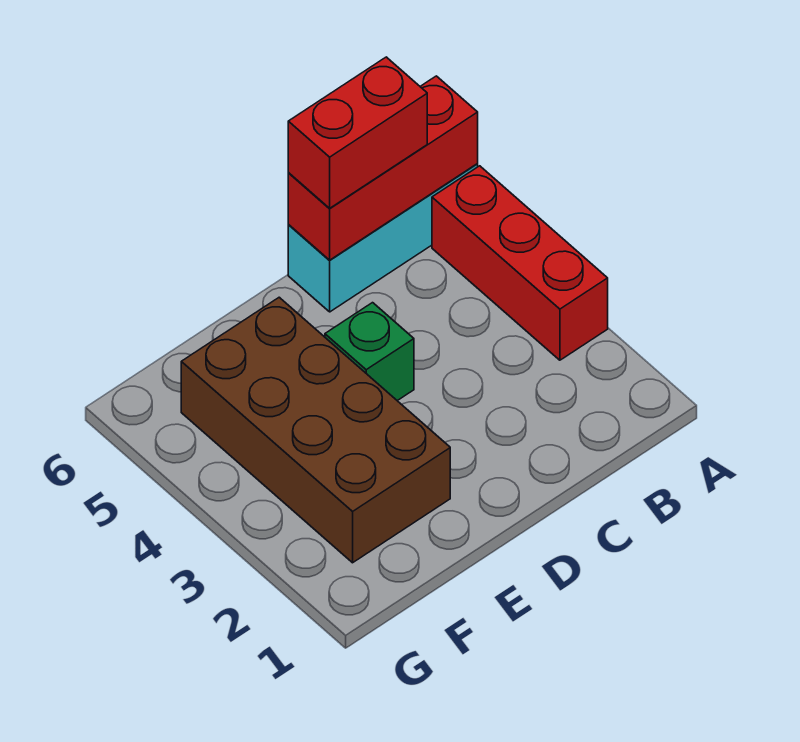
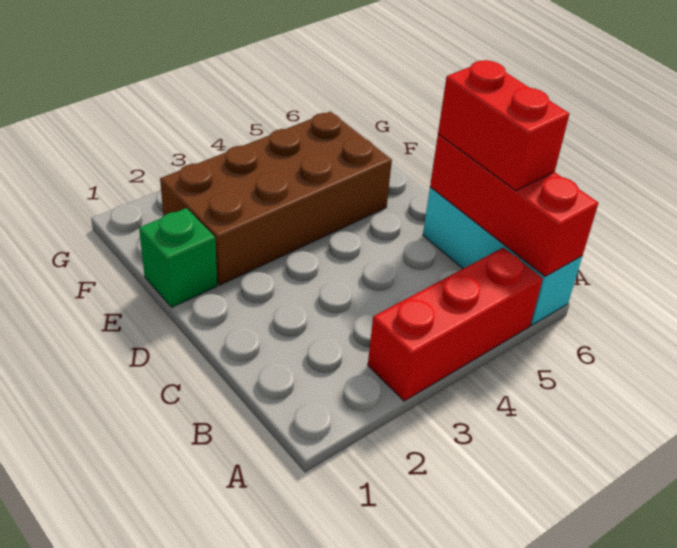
green 1x1 brick [325,303,414,401] -> green 1x1 brick moved to [139,208,217,307]

